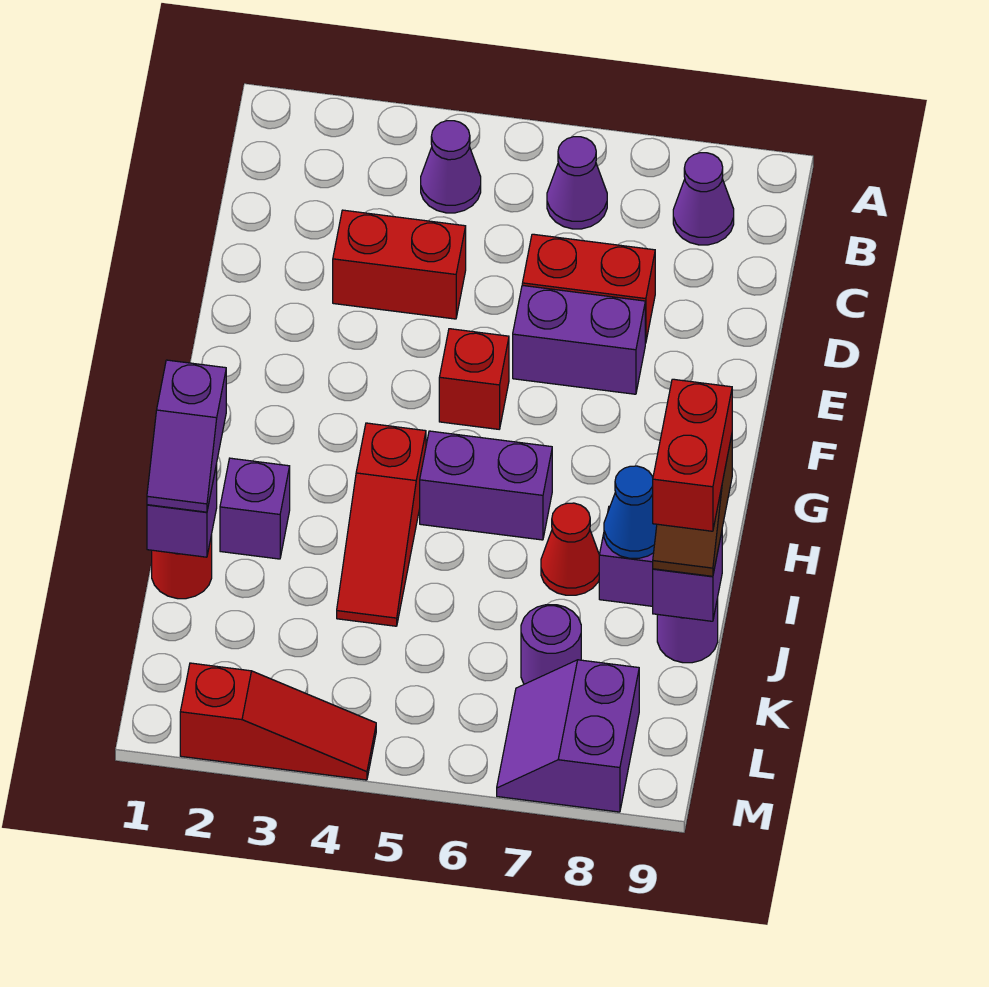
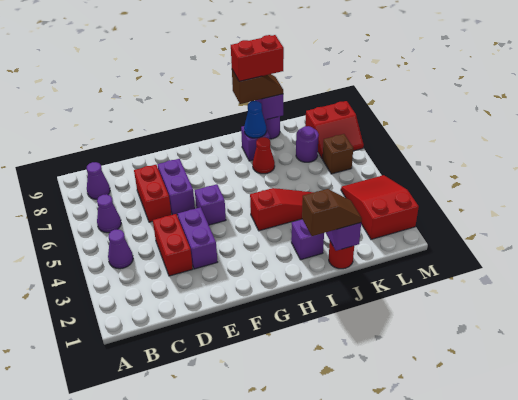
red 1x1 brick [439,329,509,429] -> purple 1x1 brick [195,184,226,225]
purple 1x2 brick [420,431,552,540] -> purple 1x2 brick moved to [178,207,217,269]
purple 1x2 slope [147,360,226,512] -> brown 1x2 slope [302,189,362,236]
none -> brown 1x1 brick [322,134,353,174]
purple 2x2 slope [497,660,639,812] -> red 2x2 slope [305,101,364,159]
red 1x3 slope [180,663,376,780] -> red 2x3 slope [341,175,419,239]

